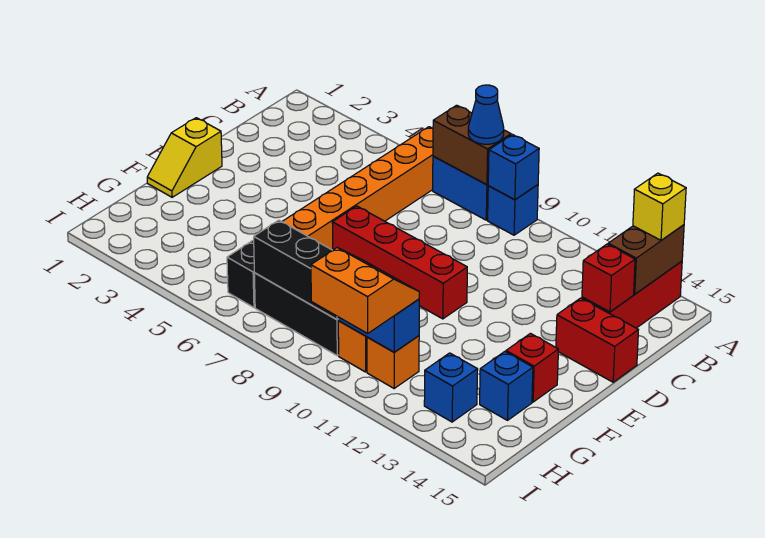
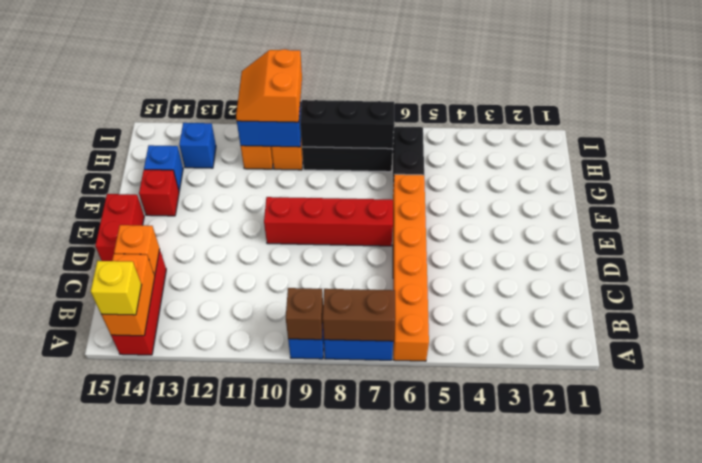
blue 1x1 cone [468,85,504,144] -> none
blue 1x1 brick [488,134,539,200] -> brown 1x1 brick [286,288,323,340]
brown 1x2 brick [608,225,684,294] -> orange 1x2 brick [101,254,155,336]
red 1x1 brick [582,244,635,312] -> orange 1x1 brick [114,225,160,275]
red 1x2 brick [556,298,638,382] -> red 1x2 brick turned to [95,194,144,261]
yellow 1x2 slope [147,118,222,197] -> none
orange 2x2 slope [311,248,419,333] -> orange 2x2 slope turned to [236,49,302,122]

